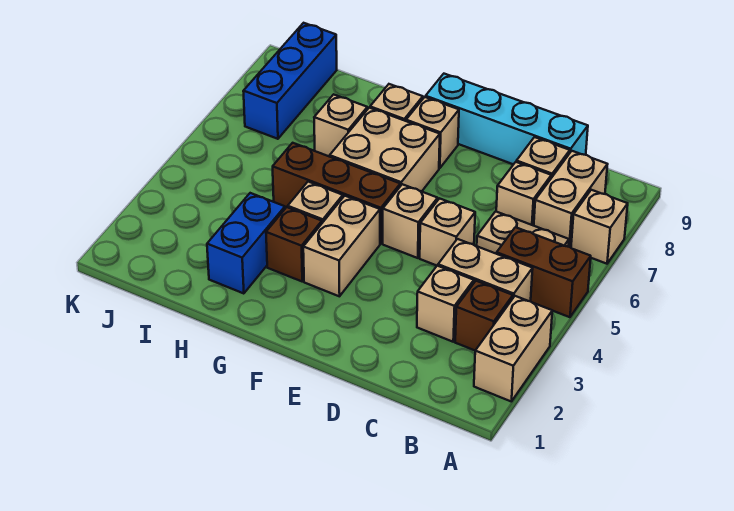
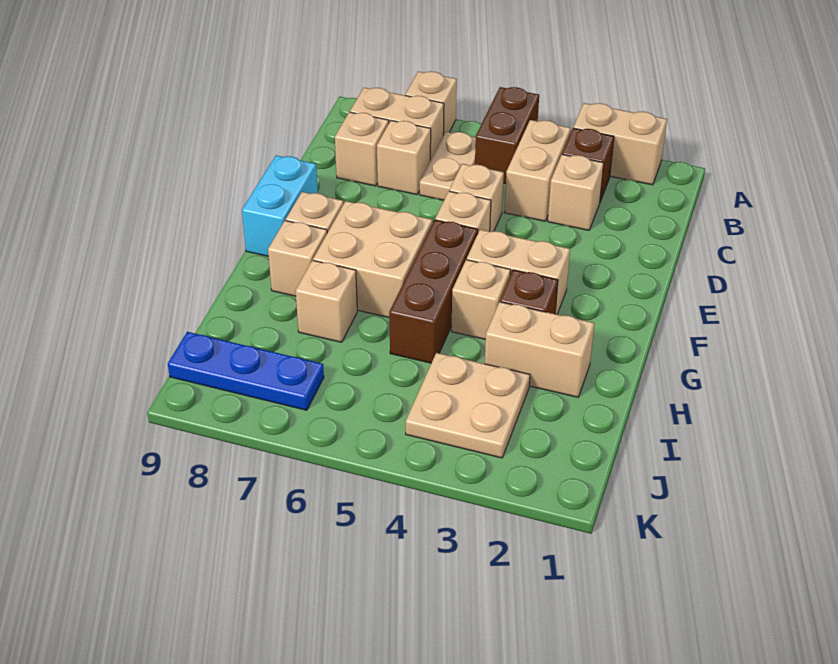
cyan 1x4 brick [426,74,588,164] -> cyan 1x2 brick [242,156,318,256]
blue 1x2 brick [207,193,285,294] -> tan 1x2 brick [485,302,594,397]
none -> tan 2x2 plate [406,353,530,458]
blue 1x3 brick [243,23,337,139] -> blue 1x3 plate [168,332,324,410]

